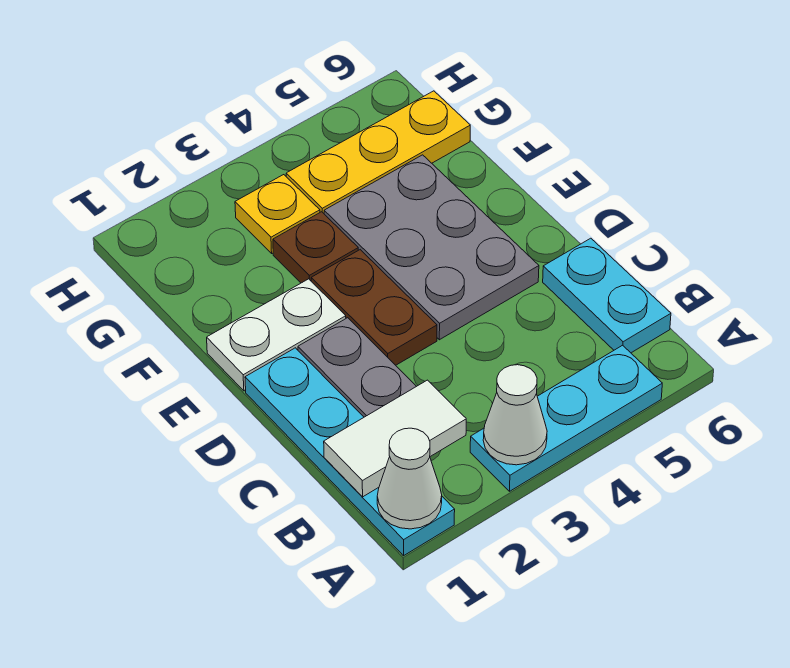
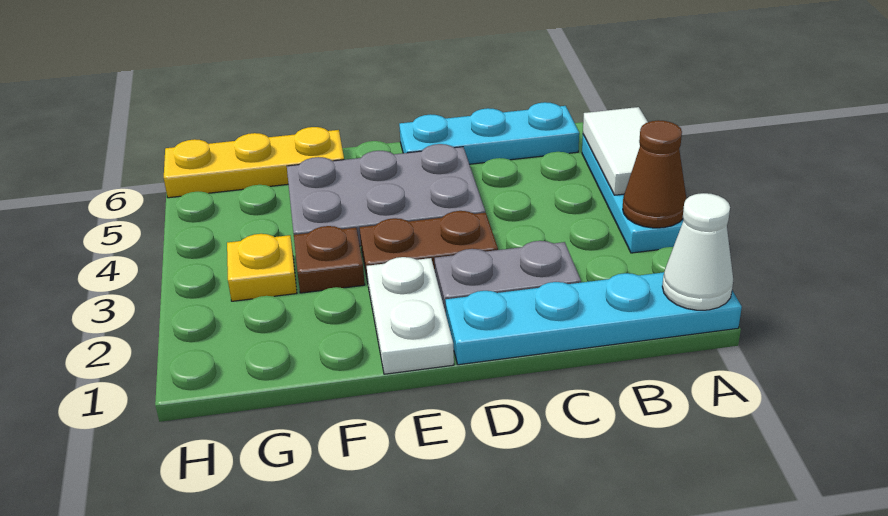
white 1x1 cone [483,365,547,465] -> brown 1x1 cone [623,120,686,228]
white 1x2 tile [324,380,466,497] -> white 1x2 tile moved to [583,107,648,195]
cyan 1x2 plate [543,238,671,353] -> cyan 1x3 plate [399,102,579,164]
yellow 1x3 plate [286,91,470,213] -> yellow 1x3 plate turned to [164,127,344,198]

